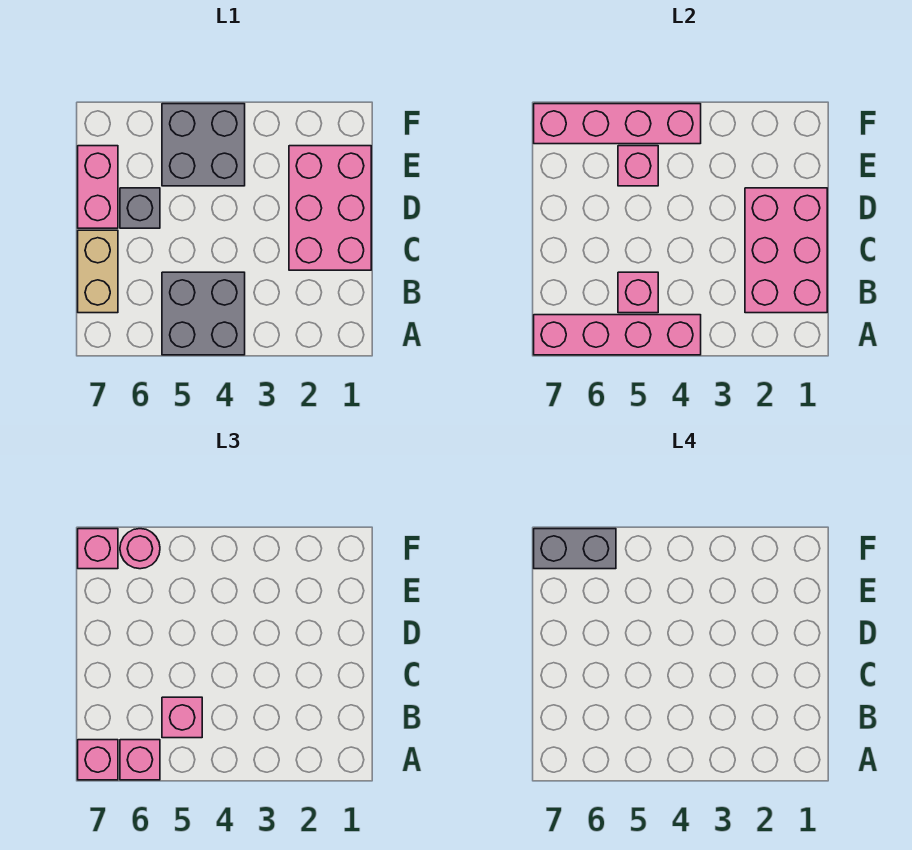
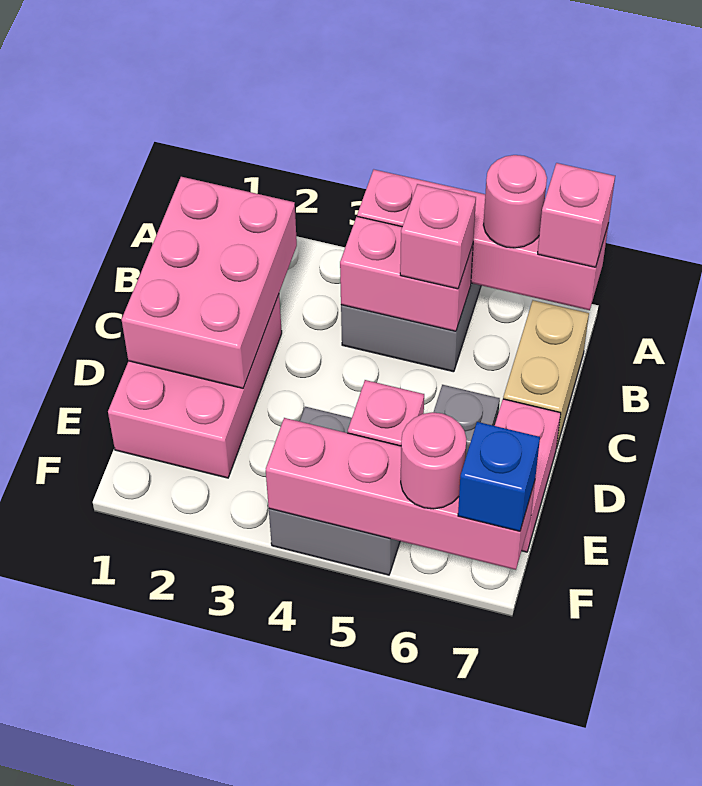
pink 1x1 brick [120,740,160,780] -> pink 1x1 round brick [484,155,547,248]
pink 1x1 brick [618,272,658,313] -> pink 1x2 brick [340,217,473,331]
grey 1x2 brick [534,529,616,569] -> none
pink 1x1 brick [78,529,118,569] -> blue 1x1 brick [458,422,540,531]

